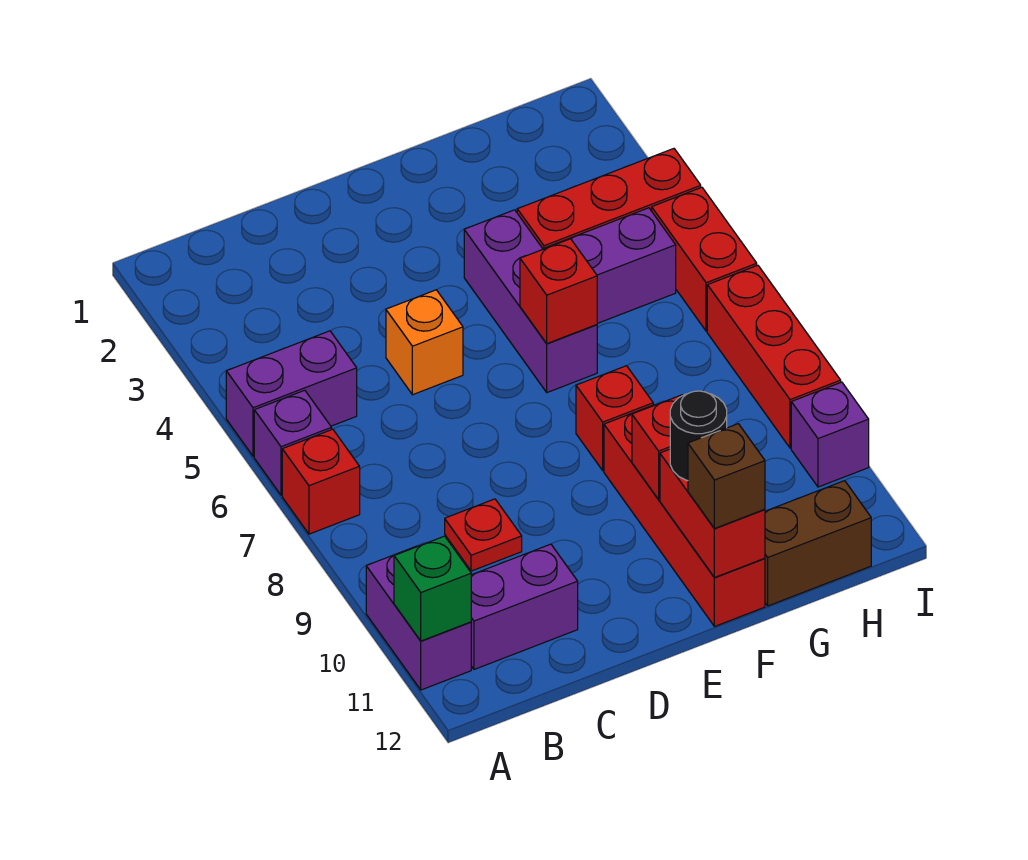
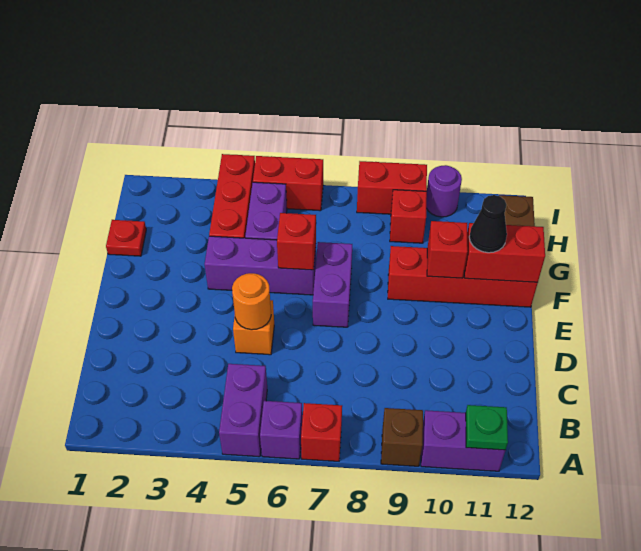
green 1x1 brick [394,536,471,641] -> green 1x1 plate [466,405,508,450]
purple 1x2 brick [471,544,578,669] -> purple 1x2 brick moved to [313,242,352,327]
red 1x1 plate [445,499,522,571] -> red 1x1 plate moved to [106,220,146,256]
none -> orange 1x1 round brick [232,273,271,330]
red 1x1 brick [576,366,653,470] -> red 1x1 brick moved to [390,190,427,243]
black 1x1 round brick [670,391,727,481] -> black 1x1 cone [469,195,507,253]
brown 1x1 brick [688,424,765,529] -> brown 1x1 brick moved to [381,408,423,466]
red 1x3 brick [707,265,841,448] -> red 1x2 brick [357,161,427,214]
purple 1x1 brick [791,382,869,487] -> purple 1x1 round brick [426,165,462,217]

